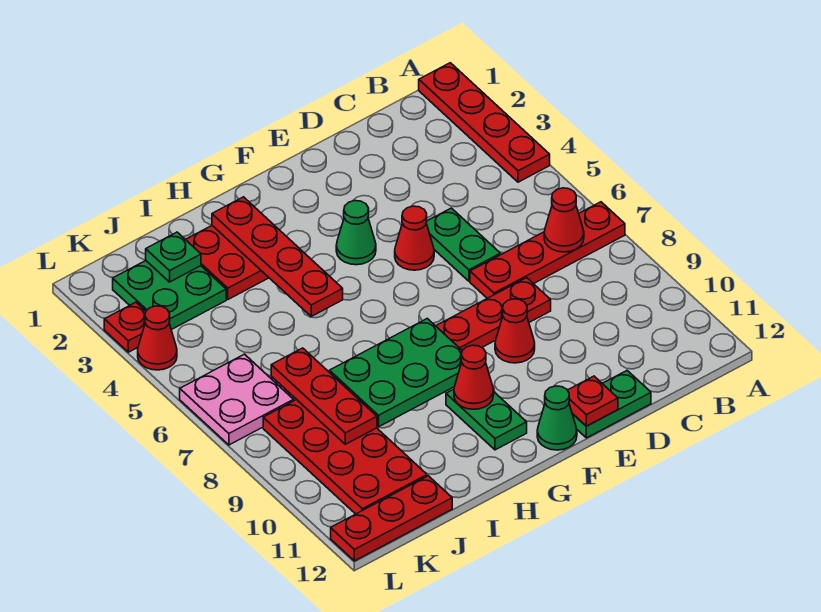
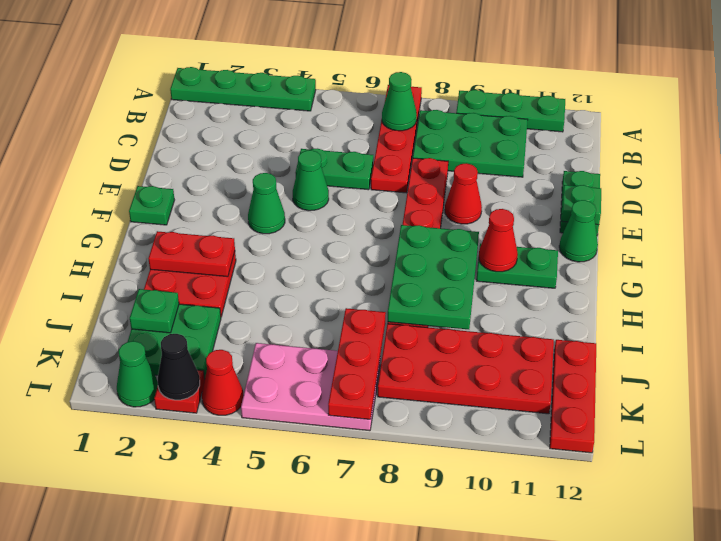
red 1x4 plate [419,63,550,182] -> green 1x4 plate [170,67,316,111]
none -> green 1x3 plate [456,90,565,132]
red 1x1 cone [544,188,584,252] -> green 1x1 cone [382,72,417,131]
none -> green 2x3 plate [413,110,528,177]
red 1x1 cone [395,206,434,270] -> green 1x1 cone [293,150,329,211]
red 1x1 plate [568,376,618,426] -> green 1x1 plate [562,185,601,225]
none -> green 1x1 plate [129,186,174,225]
red 1x4 plate [212,197,343,316] -> red 1x2 plate [148,231,235,277]
red 1x3 plate [271,348,377,444] -> red 1x3 plate turned to [328,308,386,419]
pink 2x2 plate [180,354,294,445] -> pink 2x3 plate [241,343,380,431]
none -> green 1x1 cone [117,341,158,407]
none -> black 1x1 cone [158,334,200,400]

